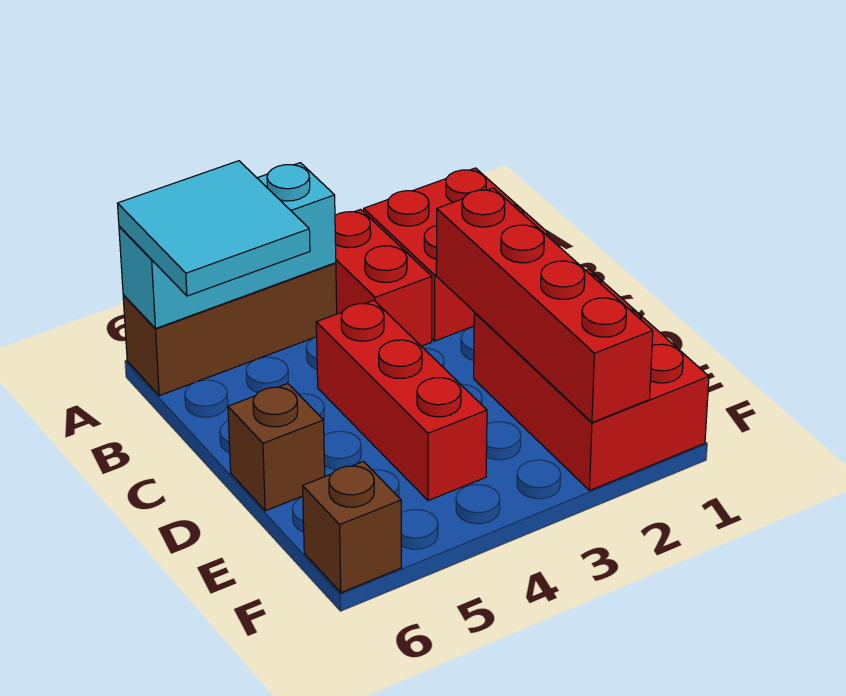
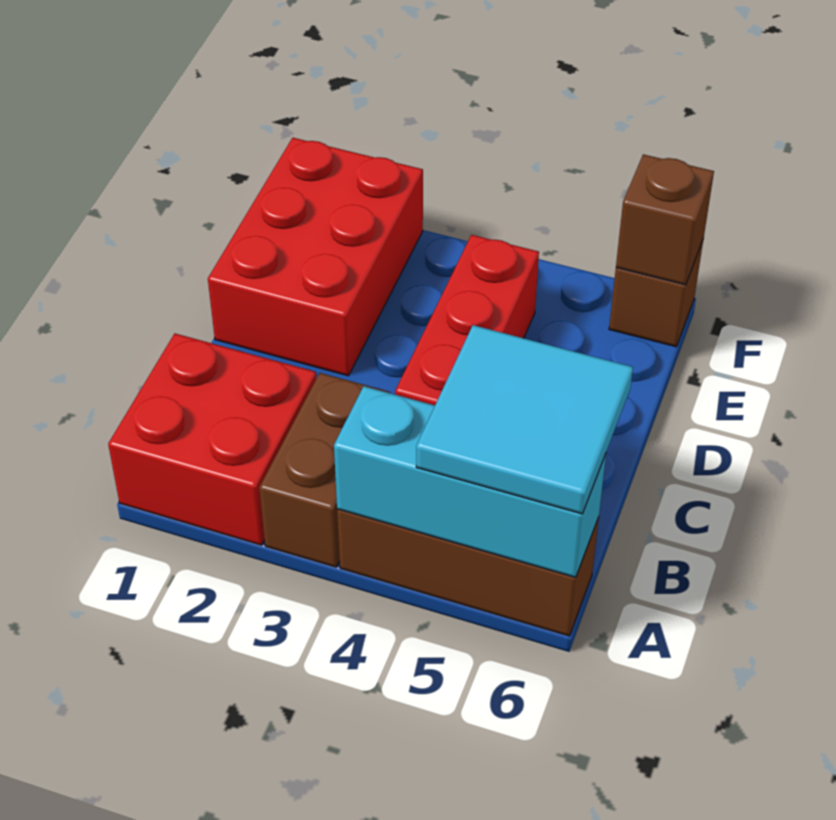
red 1x2 brick [335,209,432,346] -> brown 1x2 brick [259,373,390,567]
red 1x4 brick [436,188,653,422] -> none
brown 1x1 brick [228,384,325,511] -> brown 1x1 brick moved to [616,154,714,285]

